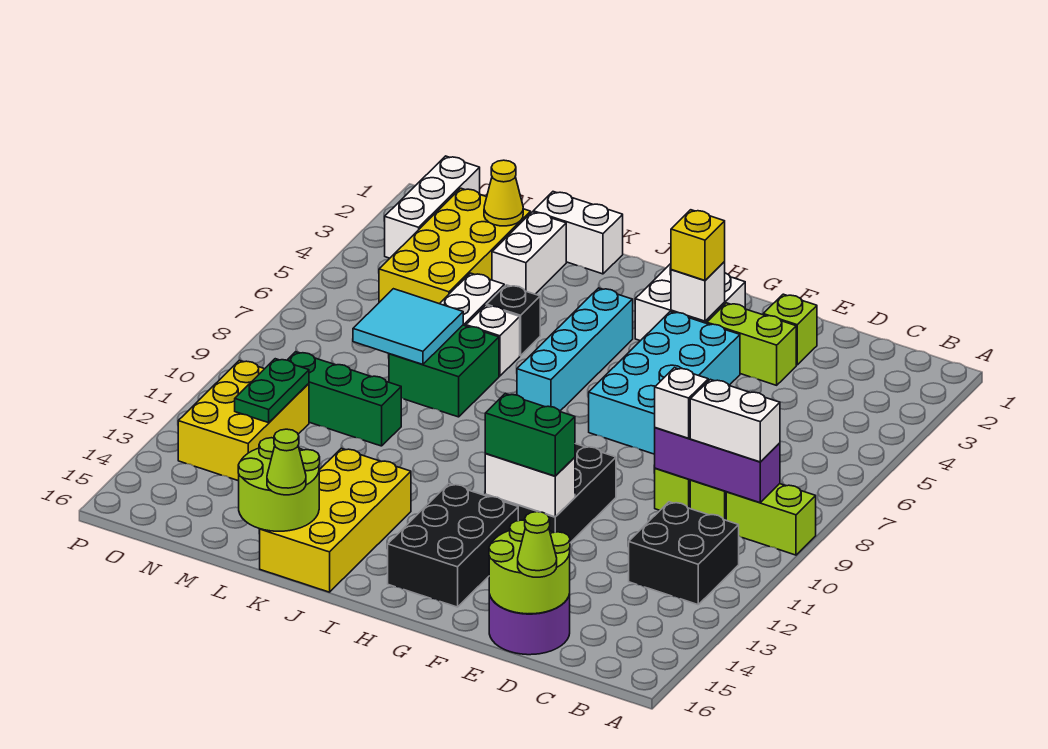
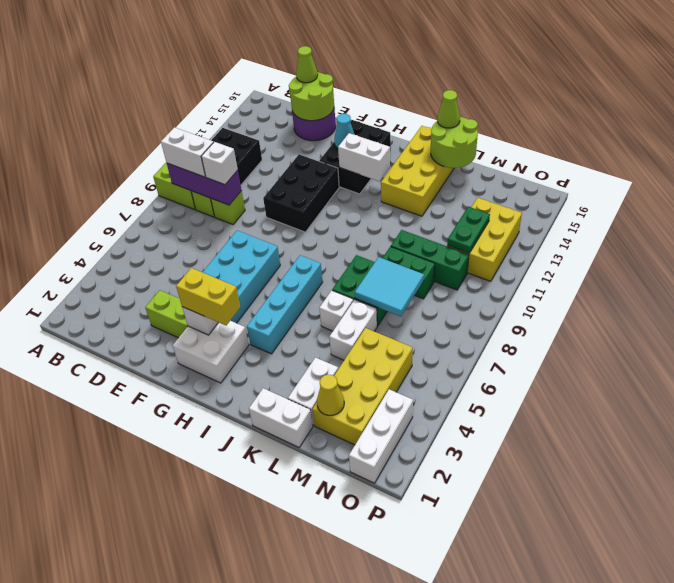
lime 1x1 brick [763,294,817,365] -> none
white 1x2 brick [485,454,575,517] -> white 1x2 brick moved to [338,133,390,181]
green 1x2 brick [485,394,575,476] -> green 1x2 brick moved to [383,247,435,299]
yellow 1x1 brick [671,210,725,281] -> yellow 1x2 brick [176,268,241,325]
none -> cyan 1x1 cone [334,114,355,148]
black 1x1 brick [487,285,540,356] -> none

